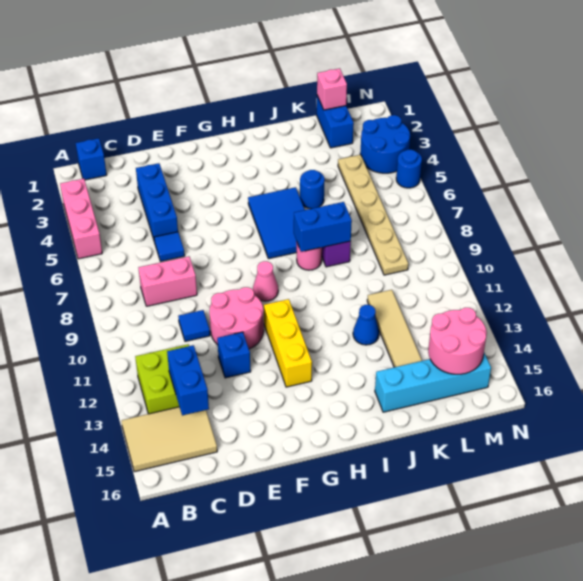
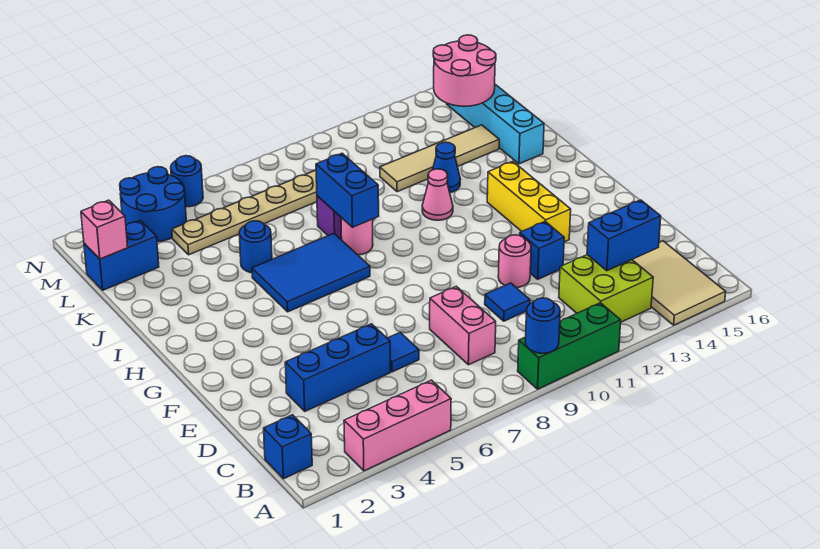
none -> green 1x3 brick [518,303,621,389]
none -> blue 1x1 round brick [525,298,560,353]
pink 2x2 round brick [210,287,264,349] -> pink 1x1 round brick [498,235,531,288]
pink 1x1 cone [253,261,278,301] -> pink 1x1 cone moved to [422,169,453,220]
yellow 1x3 brick [264,299,312,387] -> yellow 1x3 brick turned to [487,161,571,242]

